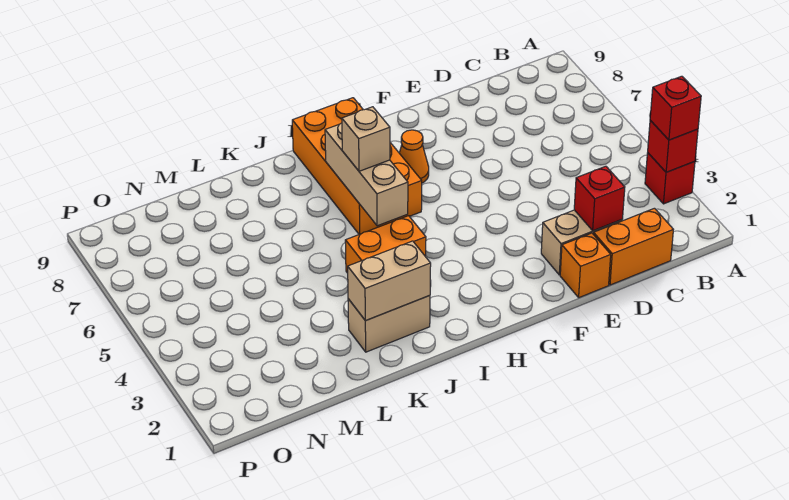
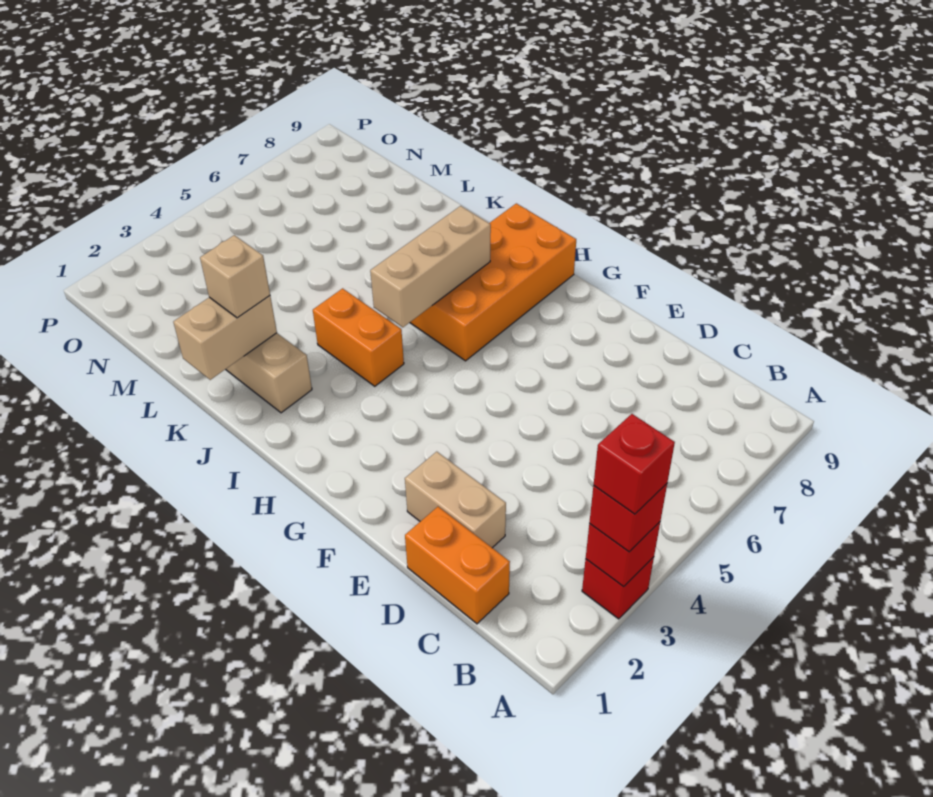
red 1x1 brick [574,166,625,231] -> red 1x1 brick moved to [594,414,675,514]
orange 1x1 brick [560,233,611,298] -> none
orange 1x1 cone [399,130,429,183] -> none
tan 1x1 brick [342,107,390,171] -> tan 1x1 brick moved to [200,235,270,318]
tan 1x2 brick [348,241,431,321] -> tan 1x2 brick turned to [173,296,277,380]

